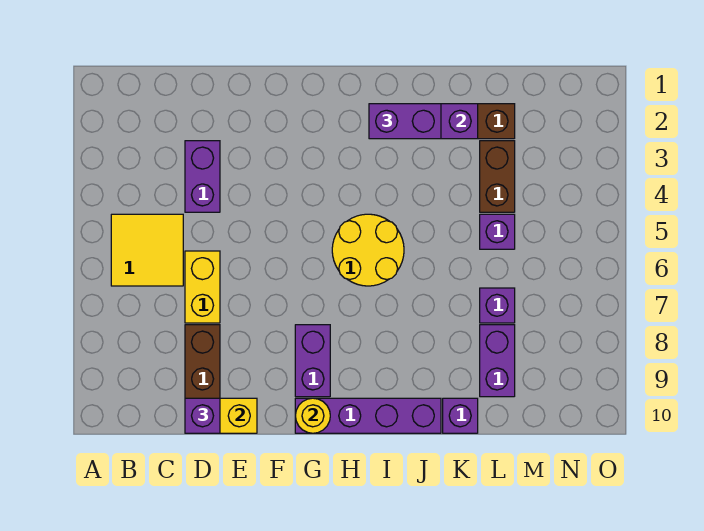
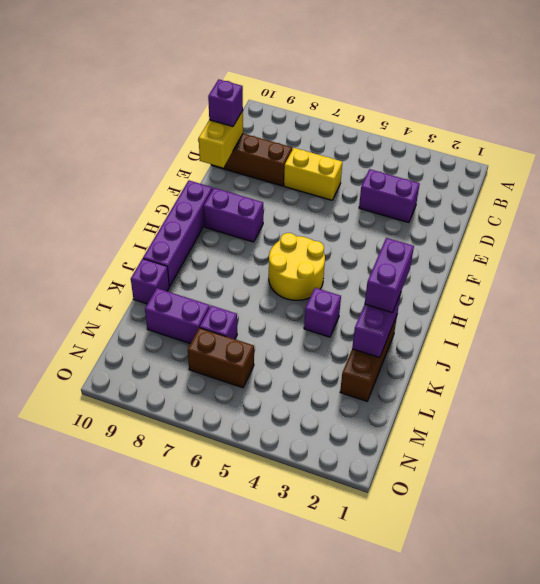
yellow 2x2 tile [111,214,183,286] -> none
yellow 1x1 round brick [295,398,330,433] -> none
brown 1x2 brick [480,141,515,212] -> brown 1x2 brick moved to [188,328,254,388]
purple 1x1 brick [480,214,515,249] -> purple 1x1 brick moved to [304,288,341,337]

